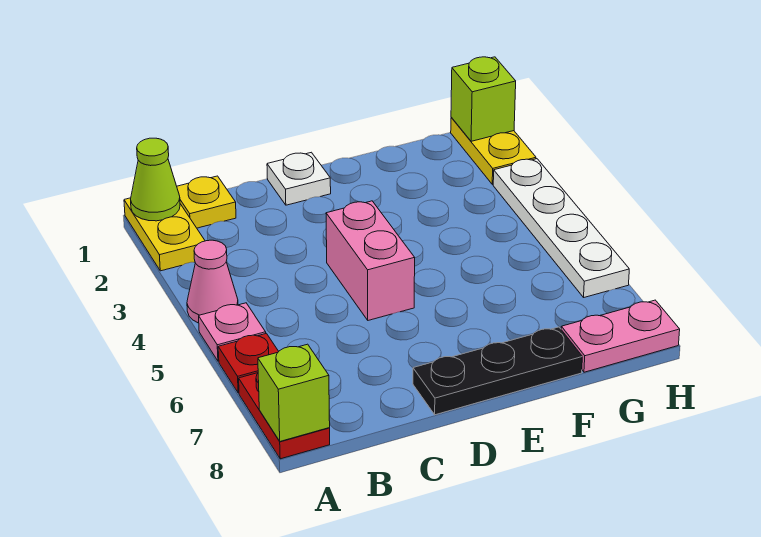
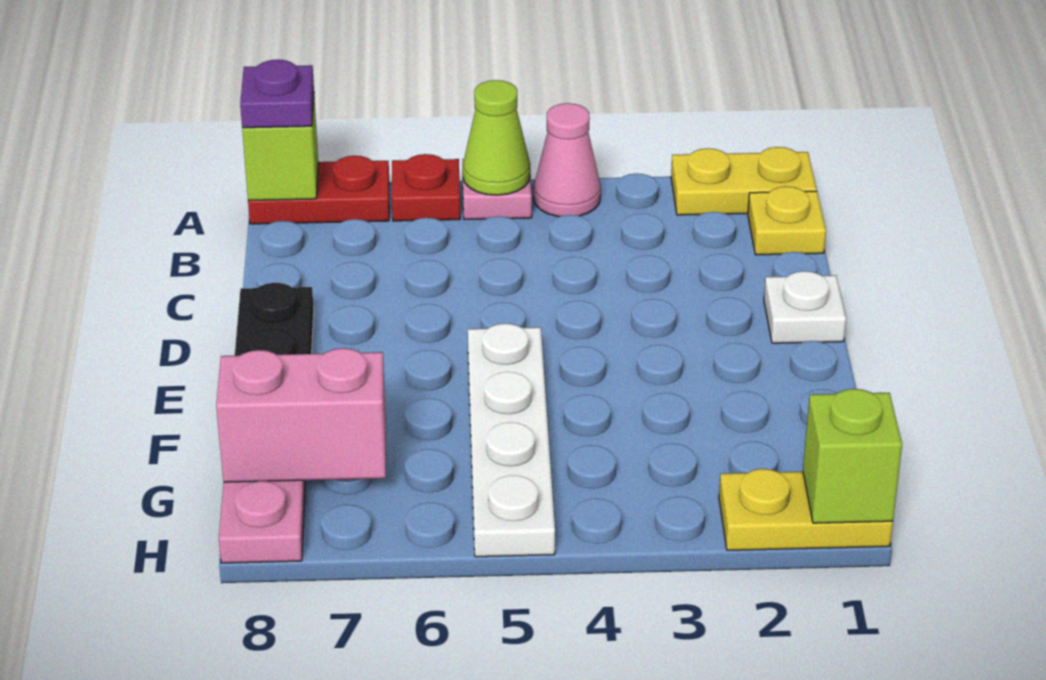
lime 1x1 cone [131,138,180,221] -> lime 1x1 cone moved to [463,80,530,195]
none -> purple 1x1 plate [240,60,314,128]
pink 1x2 brick [326,201,415,320] -> pink 1x2 brick moved to [216,348,386,482]
white 1x4 plate [493,159,629,297] -> white 1x4 plate turned to [468,323,555,557]

